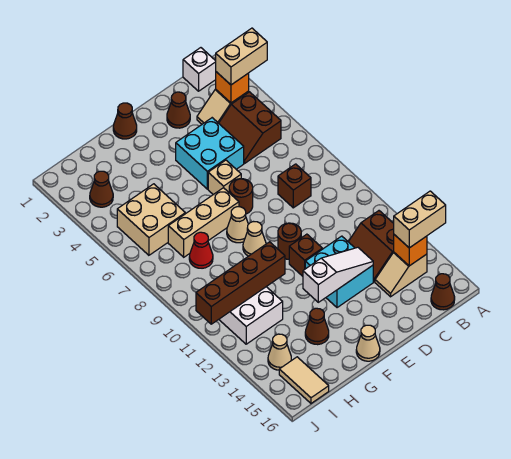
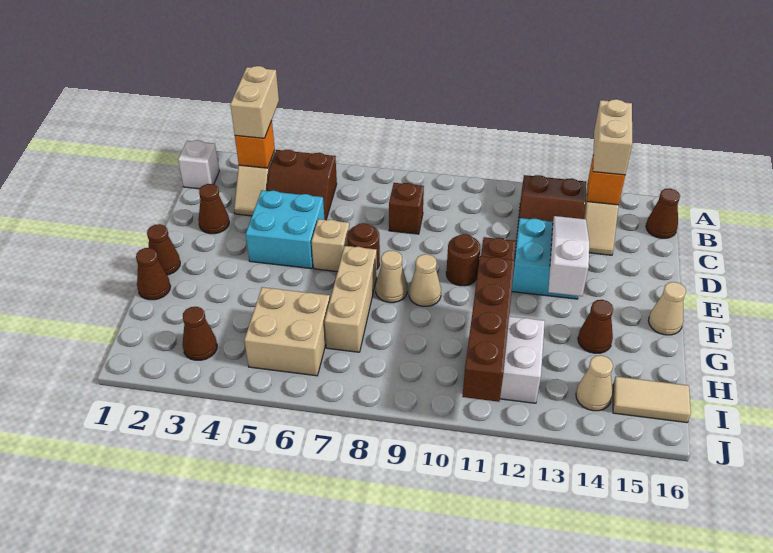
none -> brown 1x1 cone [136,248,171,300]
red 1x1 cone [189,232,213,268] -> none

